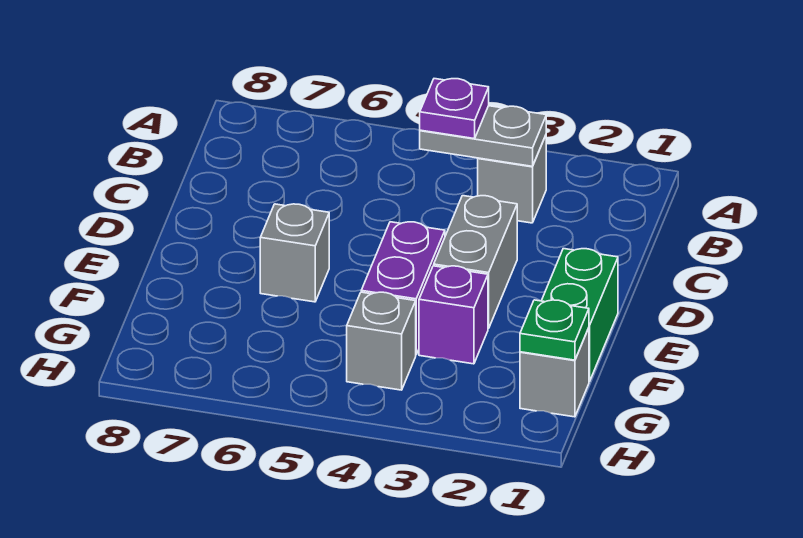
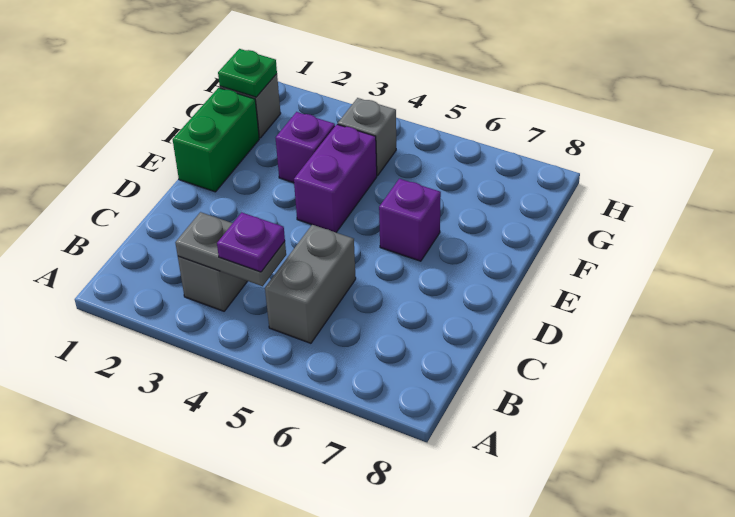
grey 1x2 brick [434,196,517,329] -> grey 1x2 brick moved to [265,225,356,343]
grey 1x1 brick [260,204,329,302] -> purple 1x1 brick [379,179,441,261]

